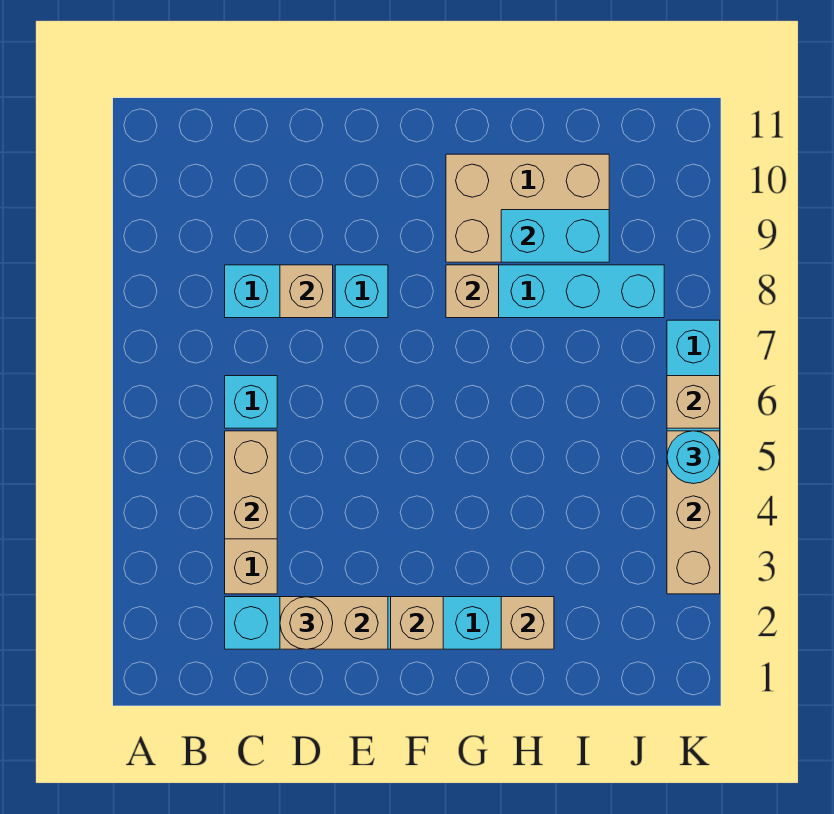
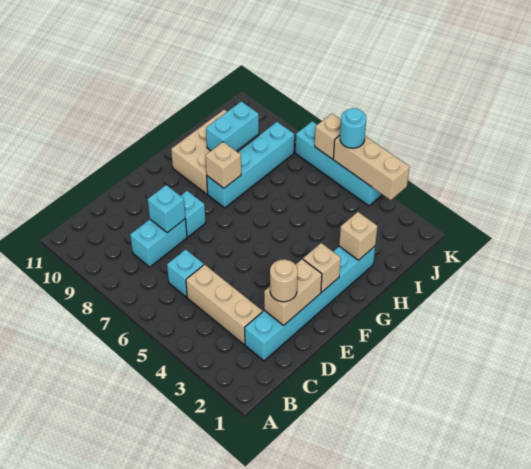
tan 1x2 brick [225,431,277,539] -> none
tan 1x1 brick [280,265,333,318] -> cyan 1x1 brick [148,185,185,233]

